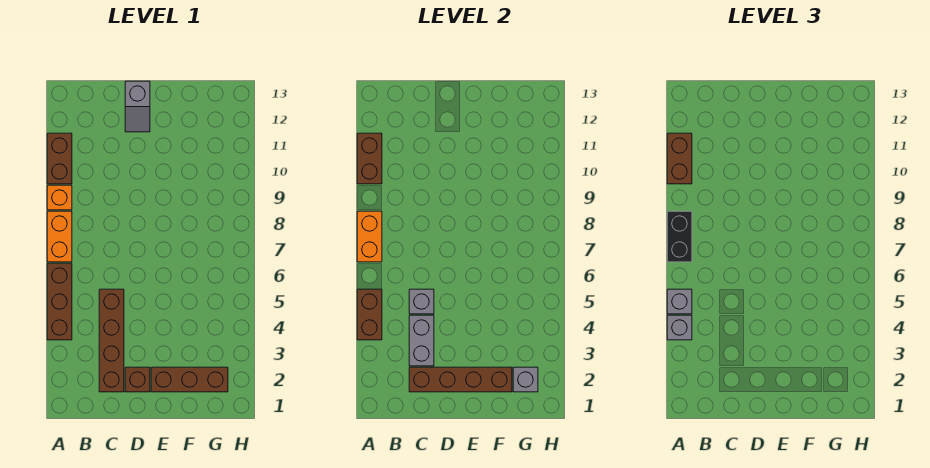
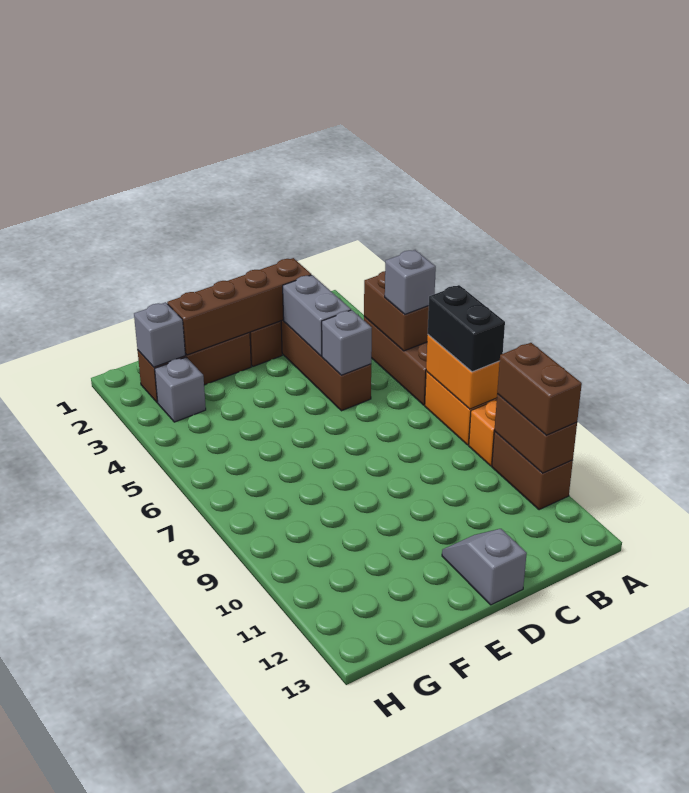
grey 1x1 brick [667,315,692,340] -> grey 1x1 brick moved to [155,357,206,422]

